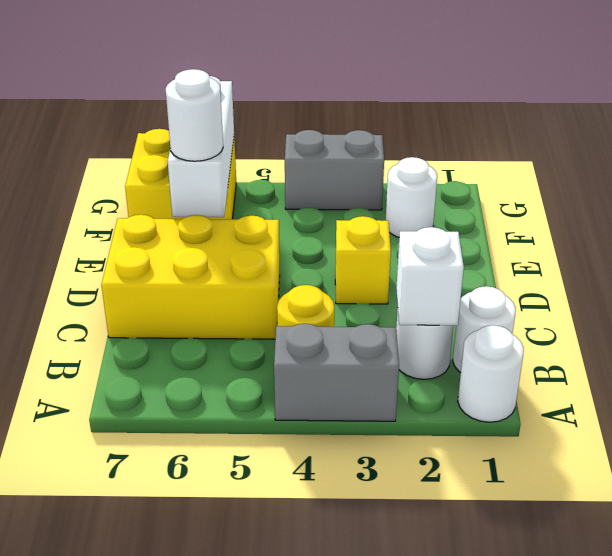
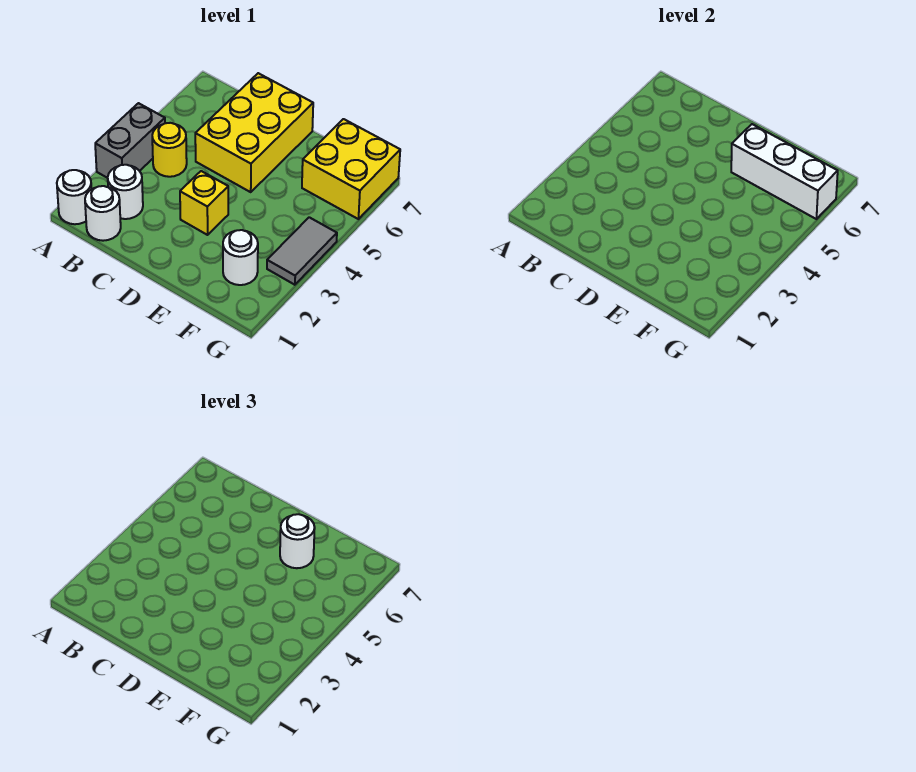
white 1x1 brick [396,227,464,325] -> none
grey 1x2 brick [285,130,384,210] -> grey 1x2 tile [267,217,337,285]

